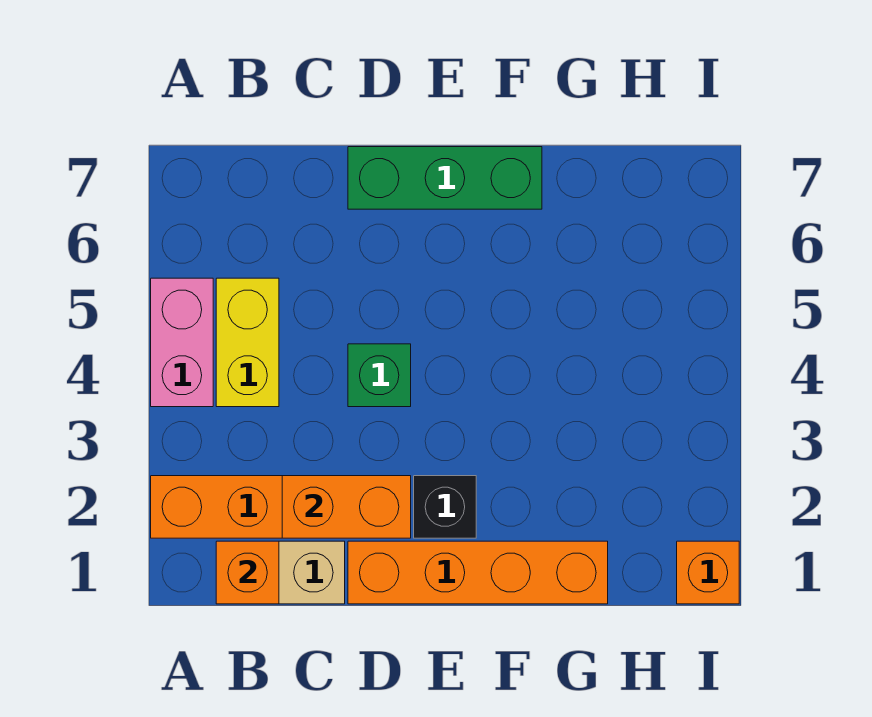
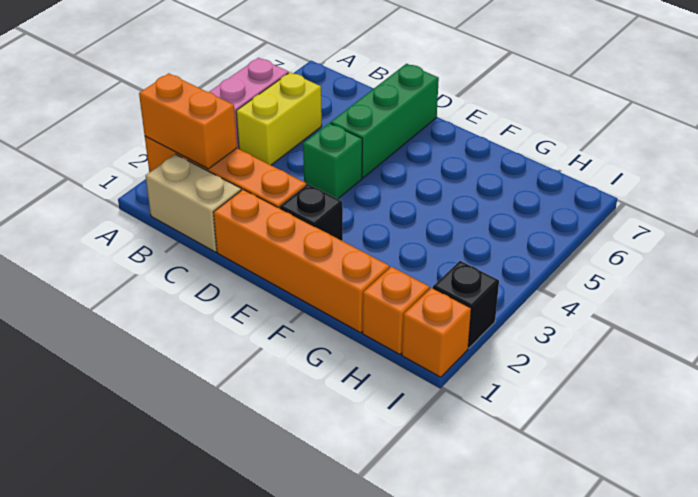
orange 1x1 brick [216,541,279,604] -> orange 1x1 brick moved to [363,267,430,355]
orange 1x2 brick [282,476,411,538] -> orange 1x2 brick moved to [139,73,237,169]
green 1x3 brick [348,147,542,209] -> green 1x3 brick turned to [331,64,439,178]
none -> black 1x1 brick [433,261,499,348]

